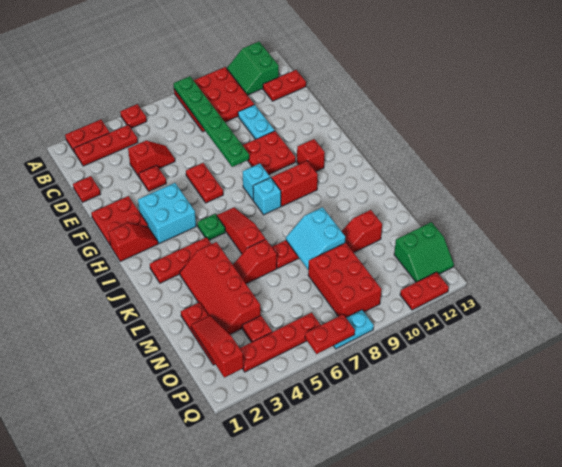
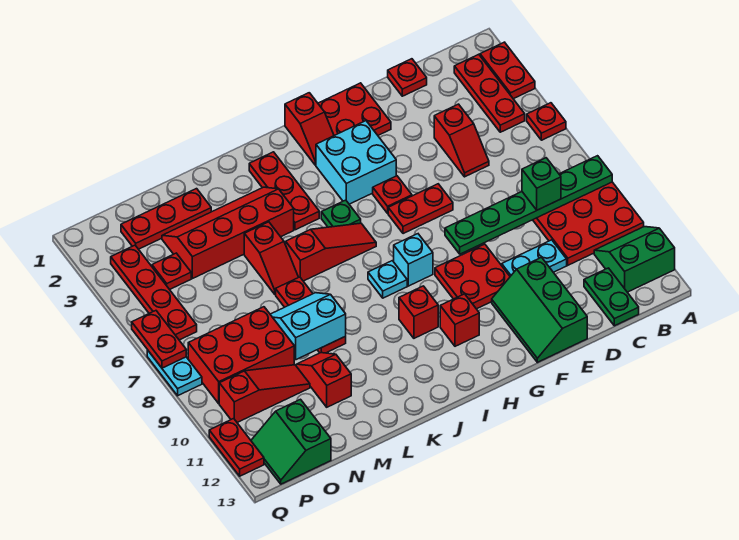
none -> green 1x1 brick [522,158,561,210]
red 1x2 plate [263,70,306,101] -> green 1x2 plate [584,268,639,326]
red 1x1 plate [139,165,166,191] -> red 1x1 plate moved to [373,176,412,213]
none -> green 2x3 slope [492,257,587,362]
cyan 1x1 brick [253,178,281,215] -> cyan 1x1 plate [368,261,407,298]
red 1x2 brick [272,161,318,206] -> red 1x1 brick [399,286,438,338]
red 1x2 slope [233,239,277,284] -> red 1x2 slope turned to [244,222,298,294]
red 1x3 slope [191,316,244,377] -> red 1x3 slope moved to [219,365,310,422]

